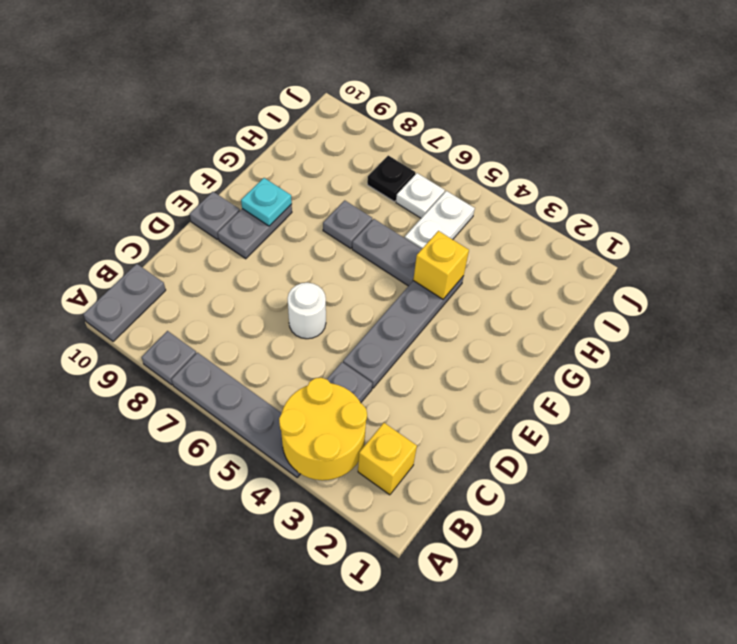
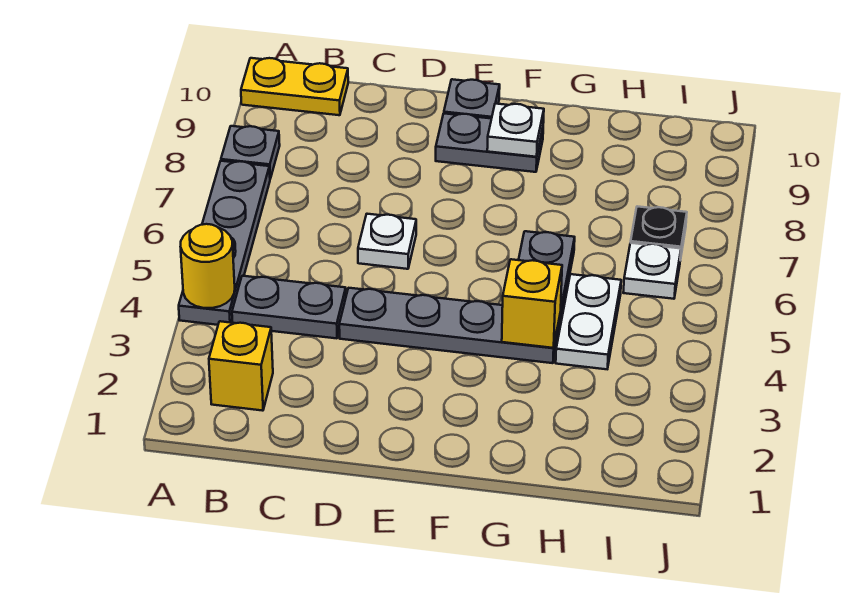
yellow 2x2 round brick [279,378,367,480] -> yellow 1x1 round brick [180,224,235,308]
grey 1x2 plate [83,264,166,342] -> yellow 1x2 plate [241,58,348,115]
white 1x1 round brick [287,283,326,339] -> white 1x1 plate [358,214,416,269]
cyan 1x1 plate [241,178,292,226] -> white 1x1 plate [487,104,544,157]
grey 1x1 plate [323,200,372,248] -> none
white 1x2 plate [405,191,475,249] -> white 1x2 plate turned to [556,274,621,369]

